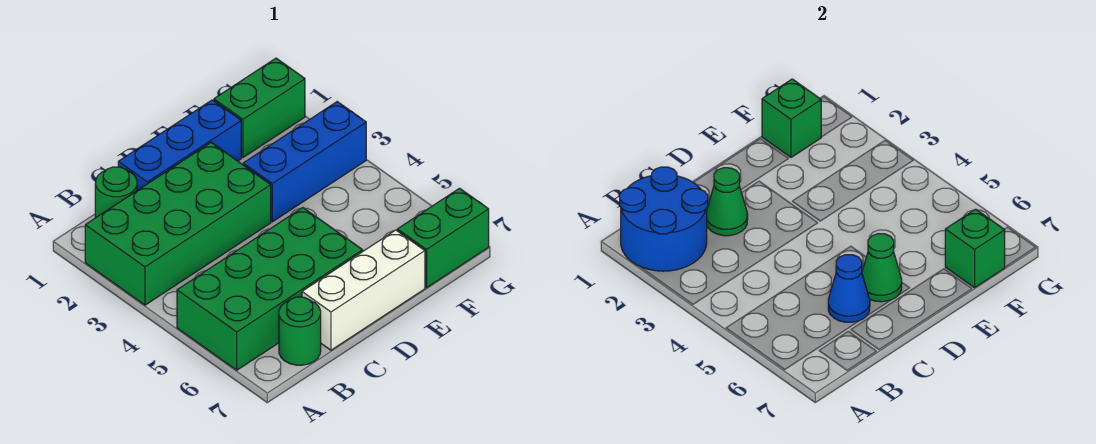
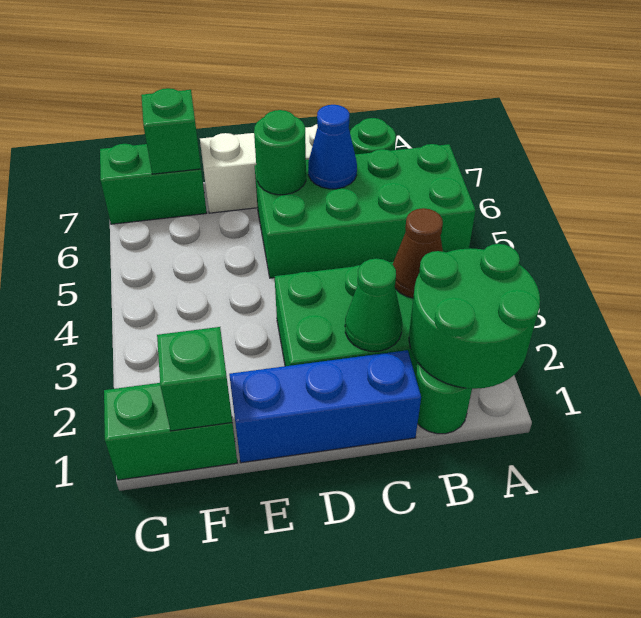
blue 2x2 round brick [620,167,708,271] -> green 2x2 round brick [409,244,540,389]
none -> brown 1x1 cone [393,208,443,298]
green 1x1 cone [862,234,902,302] -> green 1x1 round brick [254,110,306,195]
blue 1x3 brick [243,102,366,222] -> none

